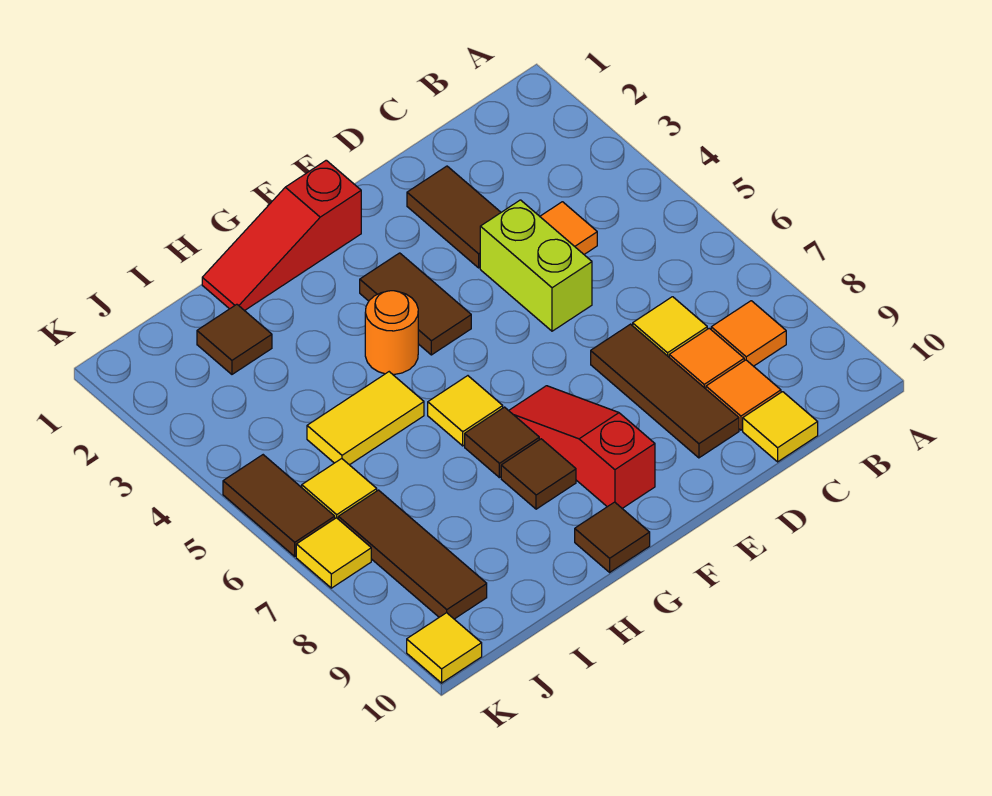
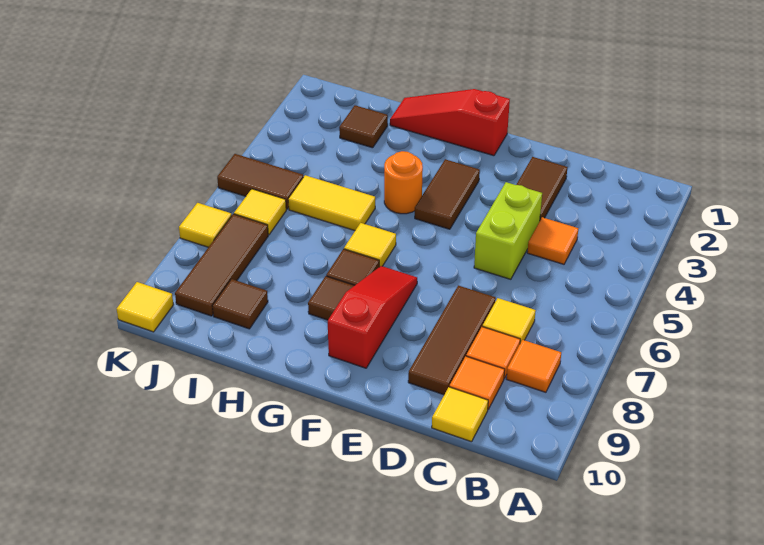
brown 1x1 tile [575,502,650,572] -> brown 1x1 tile moved to [213,279,268,329]
brown 1x2 tile [223,455,335,556] -> brown 1x2 tile turned to [217,154,303,209]

